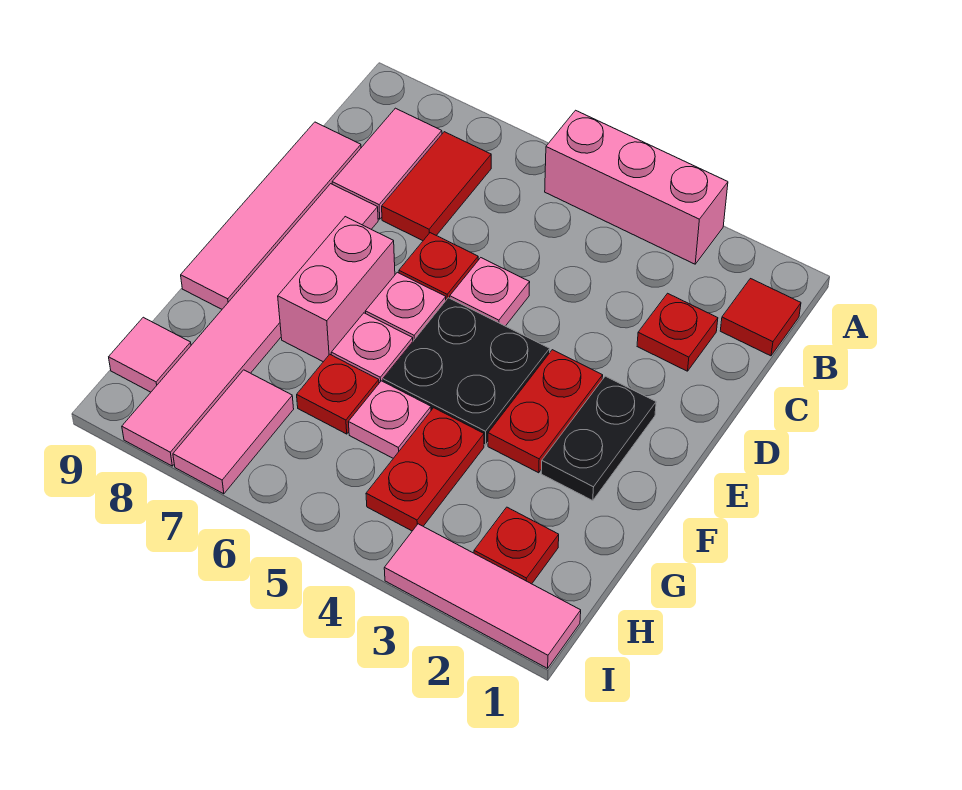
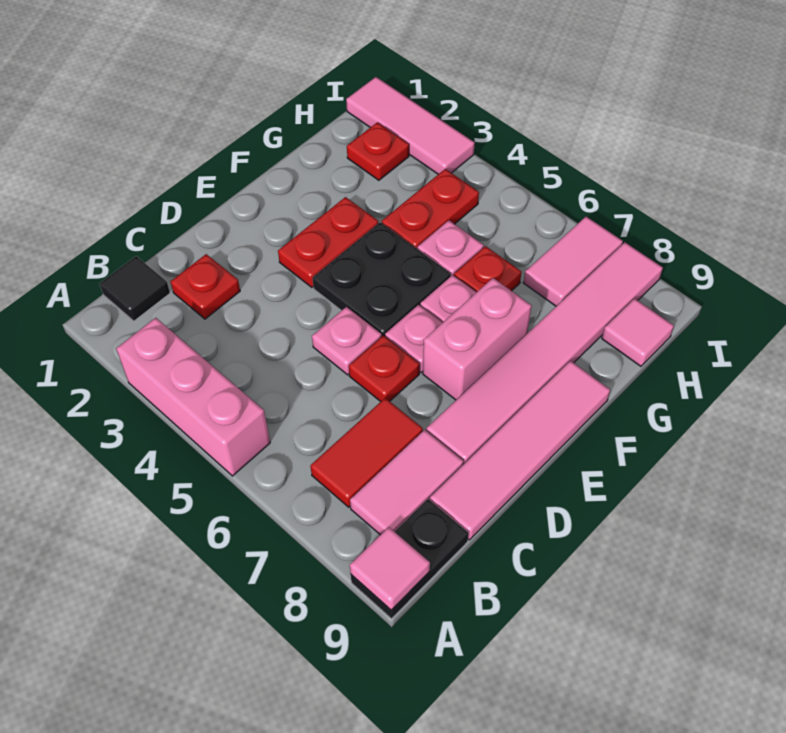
none -> pink 1x1 tile [350,527,430,610]
red 1x1 tile [720,279,801,356] -> black 1x1 tile [99,256,170,321]
black 1x2 plate [541,376,656,500] -> black 1x2 plate moved to [351,499,468,619]

